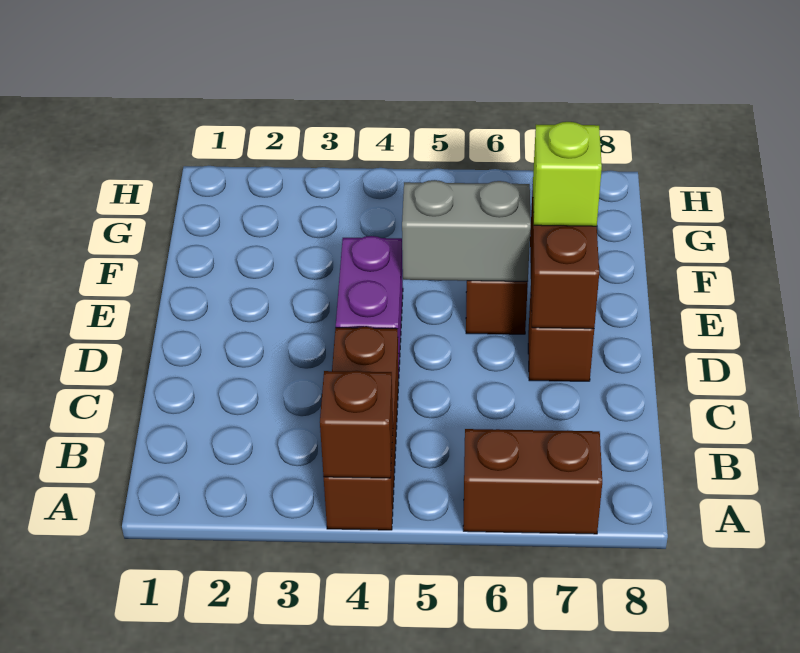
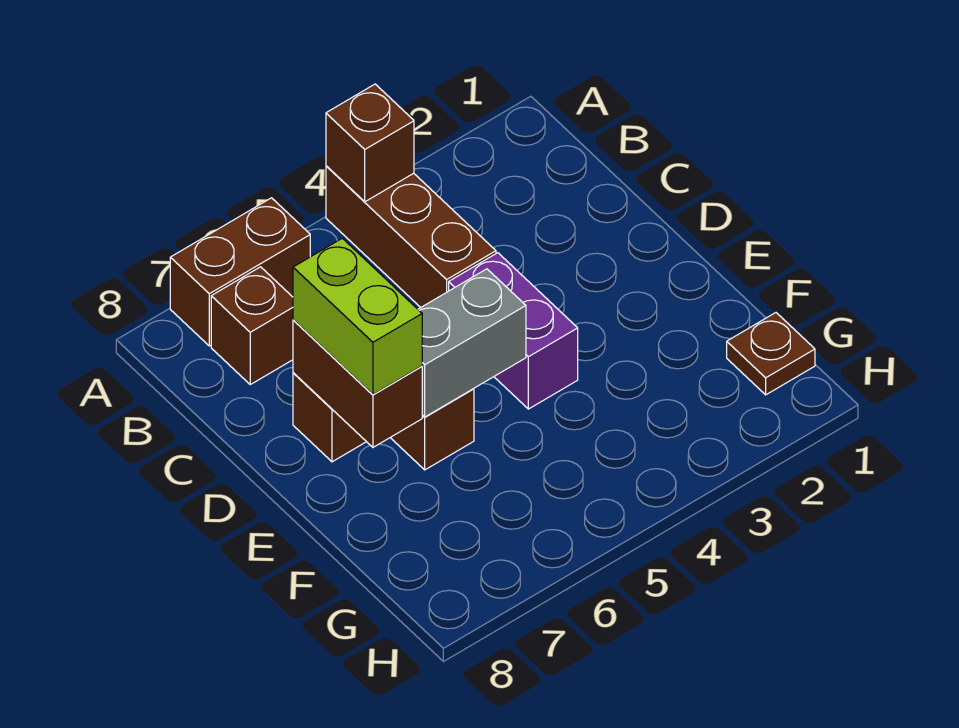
none -> brown 1x1 brick [211,267,293,384]
lime 1x1 brick [533,122,602,226] -> lime 1x2 brick [293,238,422,394]
none -> brown 1x1 plate [727,313,815,395]

